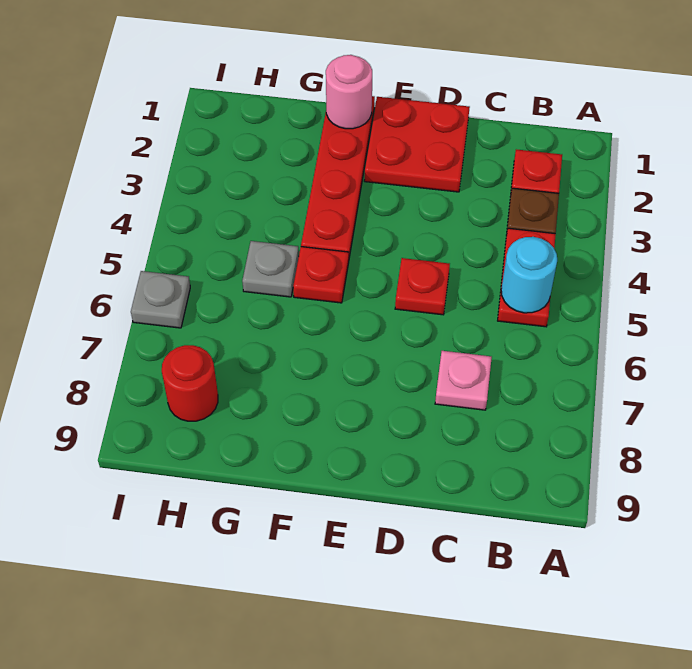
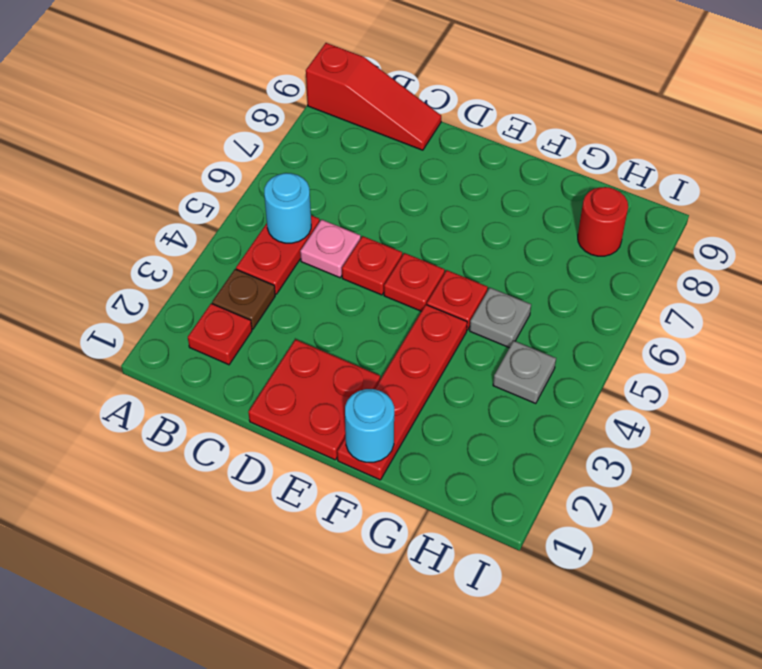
none -> red 1x3 slope [306,43,441,150]
pink 1x1 plate [435,351,492,410] -> pink 1x1 plate moved to [300,220,361,278]
none -> red 1x1 plate [384,253,445,311]
pink 1x1 round brick [326,55,372,129] -> cyan 1x1 round brick [345,389,394,462]
grey 1x1 plate [131,271,190,328] -> grey 1x1 plate moved to [493,341,556,404]

